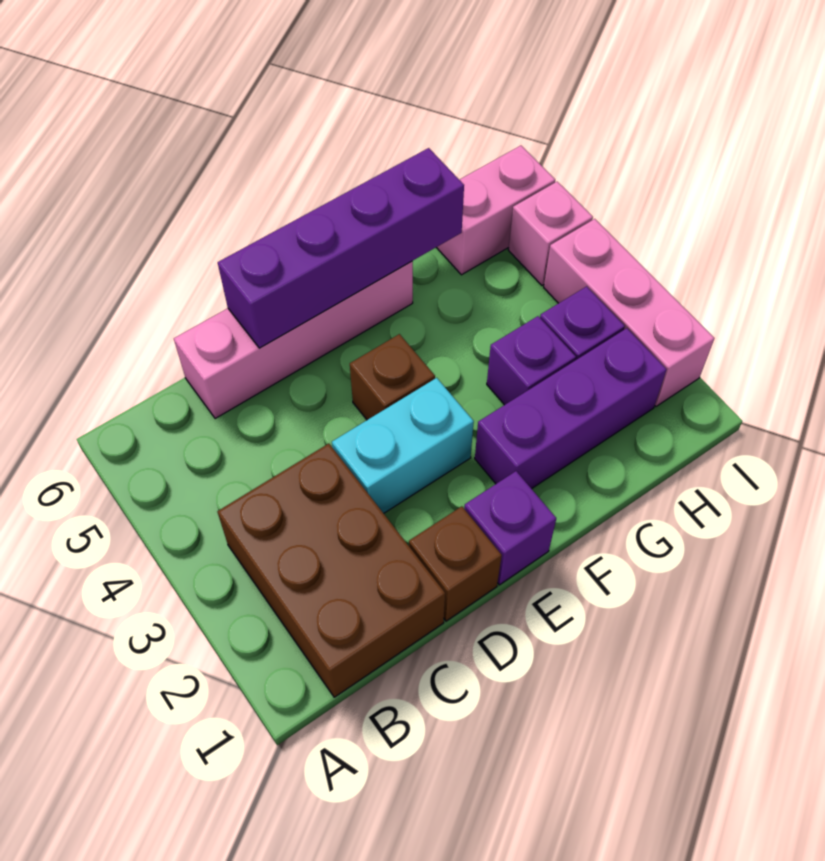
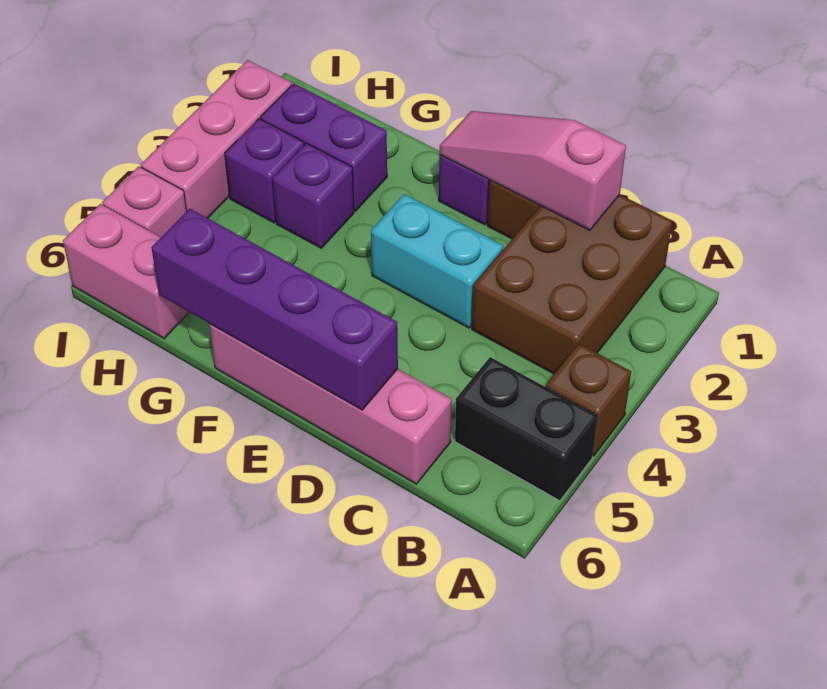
none -> black 1x2 brick [455,357,598,501]
none -> pink 1x3 slope [439,111,626,230]
brown 1x1 brick [350,334,435,420] -> brown 1x1 brick moved to [546,344,631,456]
purple 1x3 brick [475,328,667,489] -> purple 1x2 brick [261,84,387,211]

